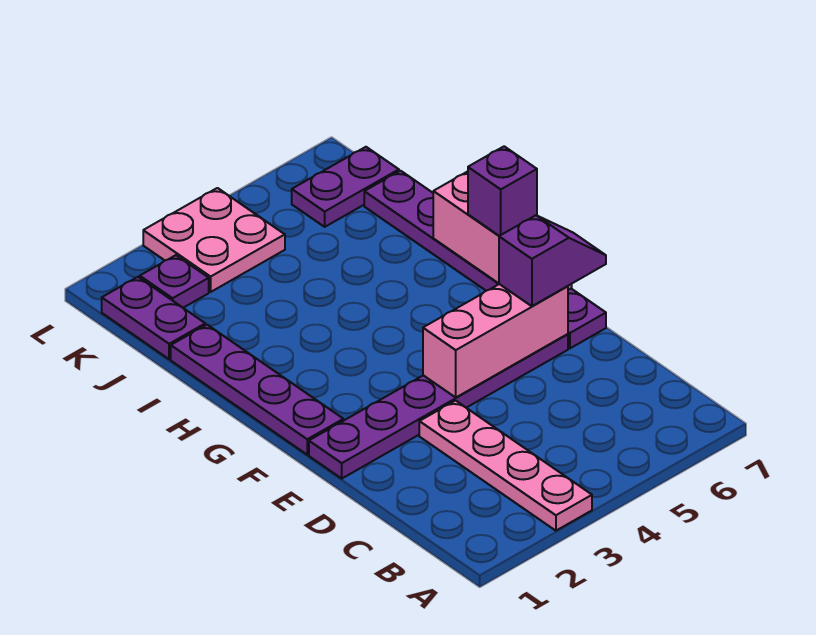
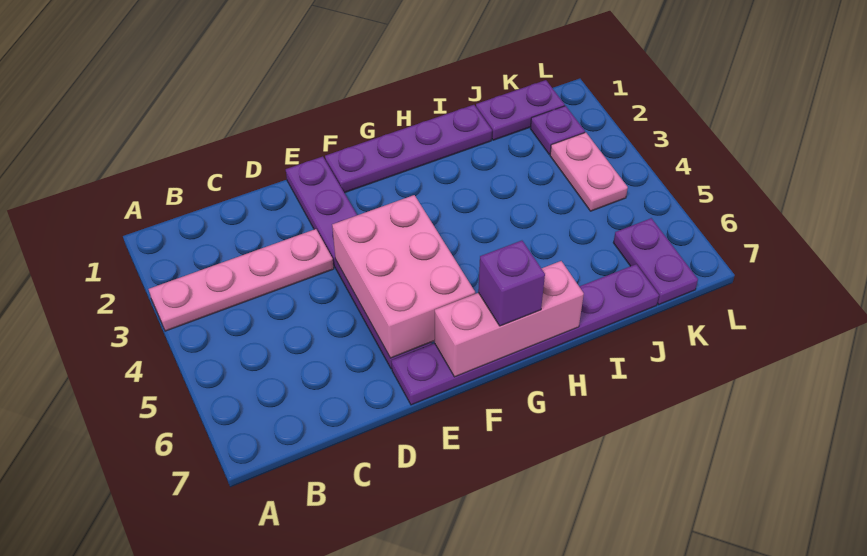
pink 1x3 brick [423,284,568,397] -> pink 2x3 brick [332,195,475,358]
purple 1x2 slope [499,215,606,306] -> none
pink 2x2 plate [143,188,285,292] -> pink 1x2 plate [550,132,628,211]

